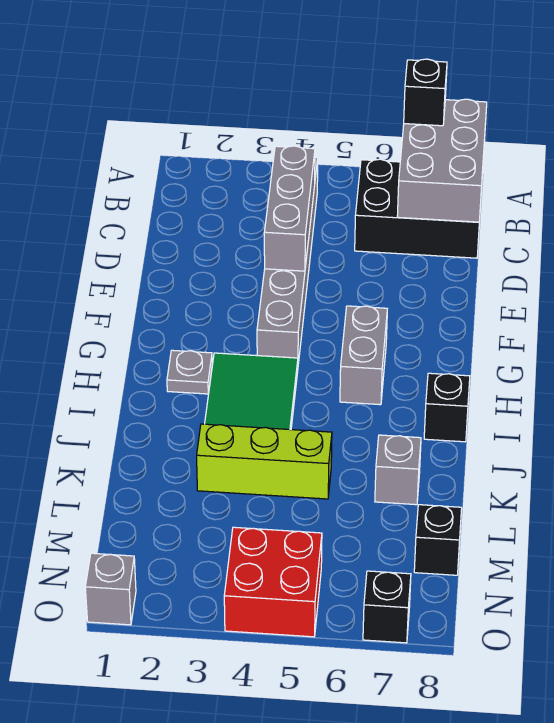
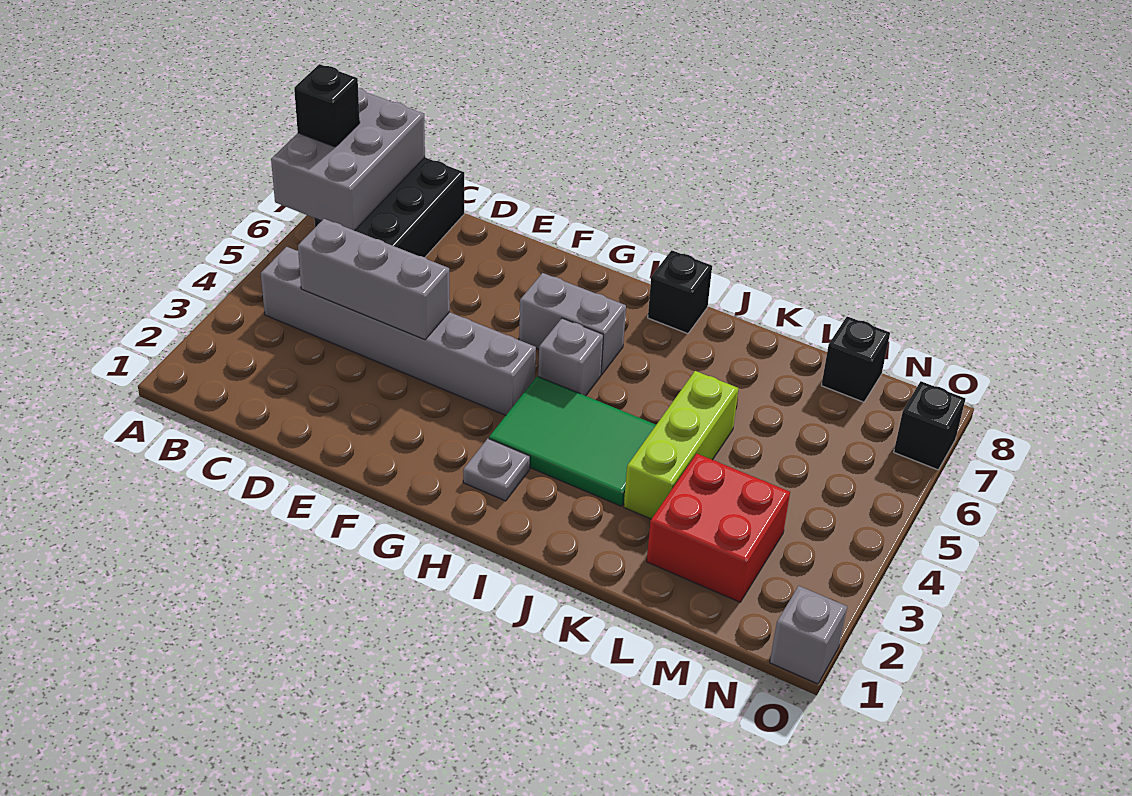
grey 2x3 brick [397,99,487,222] -> grey 2x3 brick turned to [271,88,425,231]
grey 1x1 brick [375,435,421,505] -> grey 1x1 brick moved to [538,318,603,396]
red 2x2 brick [224,527,322,637] -> red 2x2 brick moved to [647,454,790,602]

